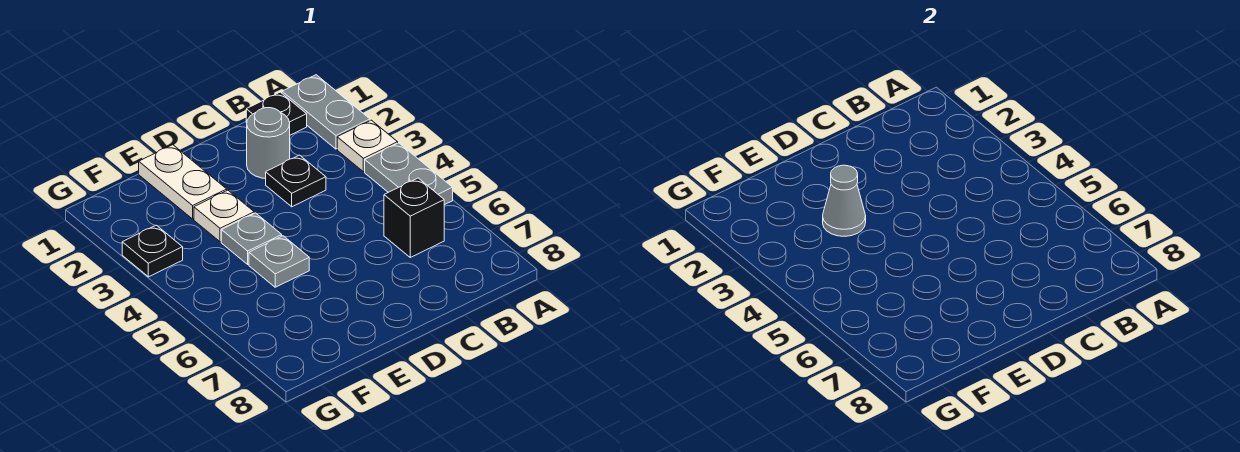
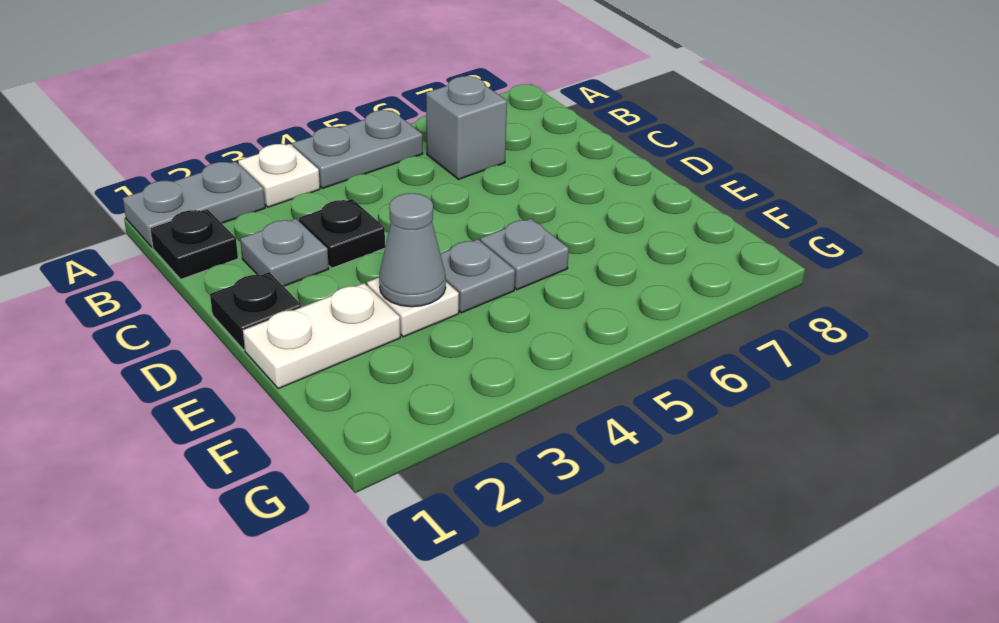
black 1x1 brick [384,178,444,257] -> grey 1x1 brick [426,76,507,179]
grey 1x1 round brick [247,108,290,178] -> grey 1x1 plate [240,219,329,286]
black 1x1 plate [122,225,183,277] -> black 1x1 plate moved to [210,272,302,350]

